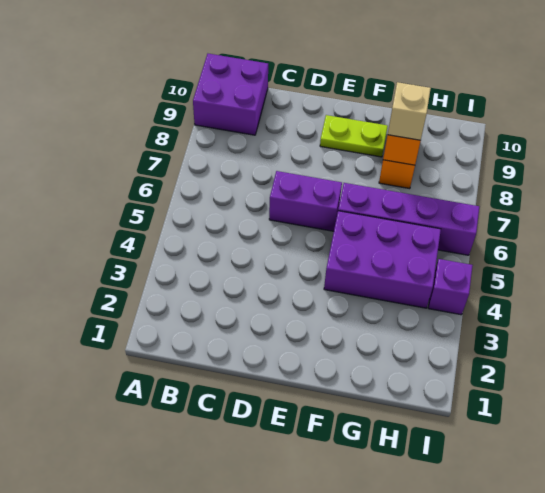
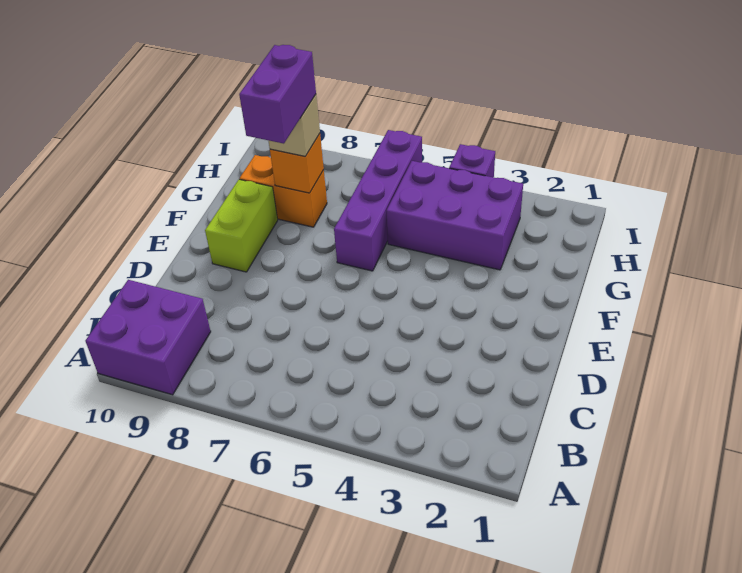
purple 1x2 brick [269,171,342,231] -> purple 1x2 brick moved to [239,45,316,144]
lime 1x2 plate [320,115,388,157] -> lime 1x2 brick [205,179,278,272]
purple 2x3 brick [324,211,441,308] -> purple 2x3 brick turned to [386,161,523,270]

